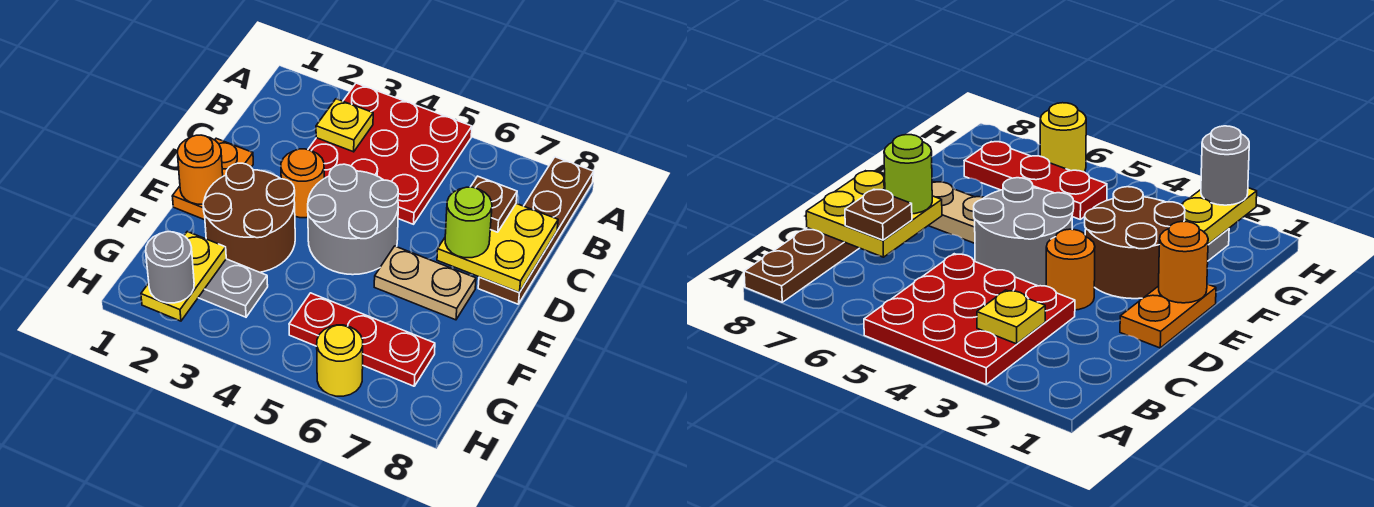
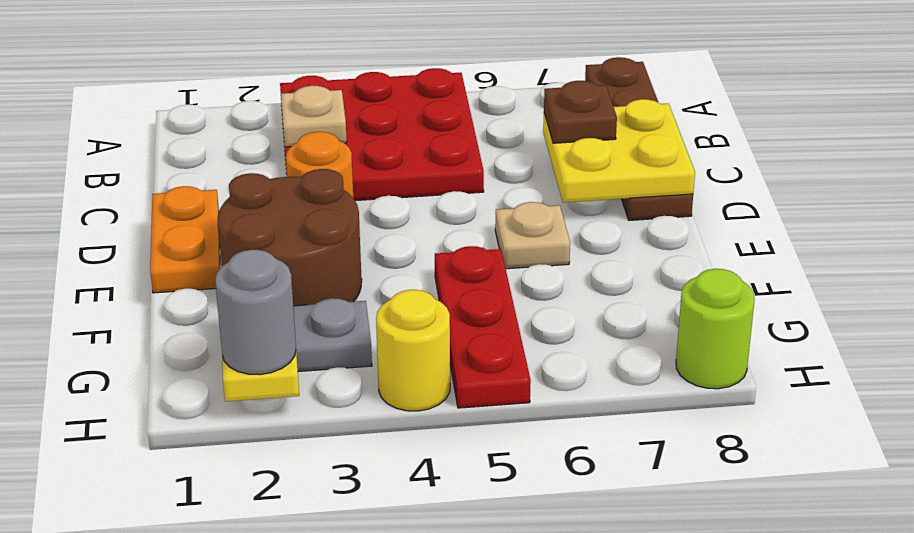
yellow 1x1 plate [316,99,373,152] -> tan 1x1 plate [281,86,347,147]
grey 2x2 round brick [308,164,398,275] -> none
lime 1x1 round brick [445,187,492,258] -> lime 1x1 round brick moved to [676,269,755,389]
orange 1x1 round brick [178,135,223,204] -> none
tan 1x2 plate [374,246,476,320] -> tan 1x1 plate [495,202,570,269]
red 1x3 plate [289,293,435,386] -> red 1x3 plate turned to [435,246,531,408]
yellow 1x1 round brick [317,325,363,396] -> yellow 1x1 round brick moved to [376,290,450,411]

